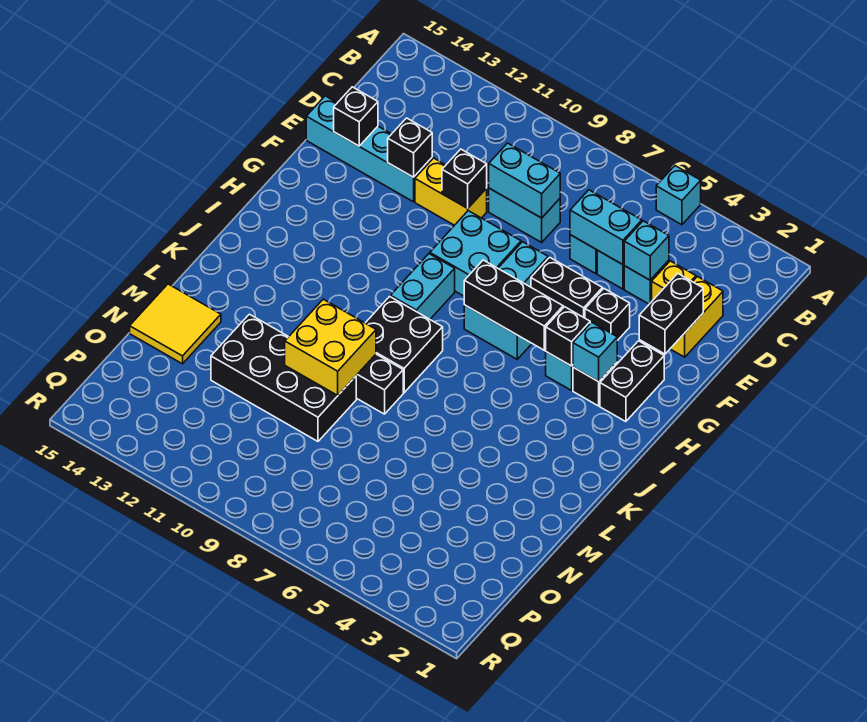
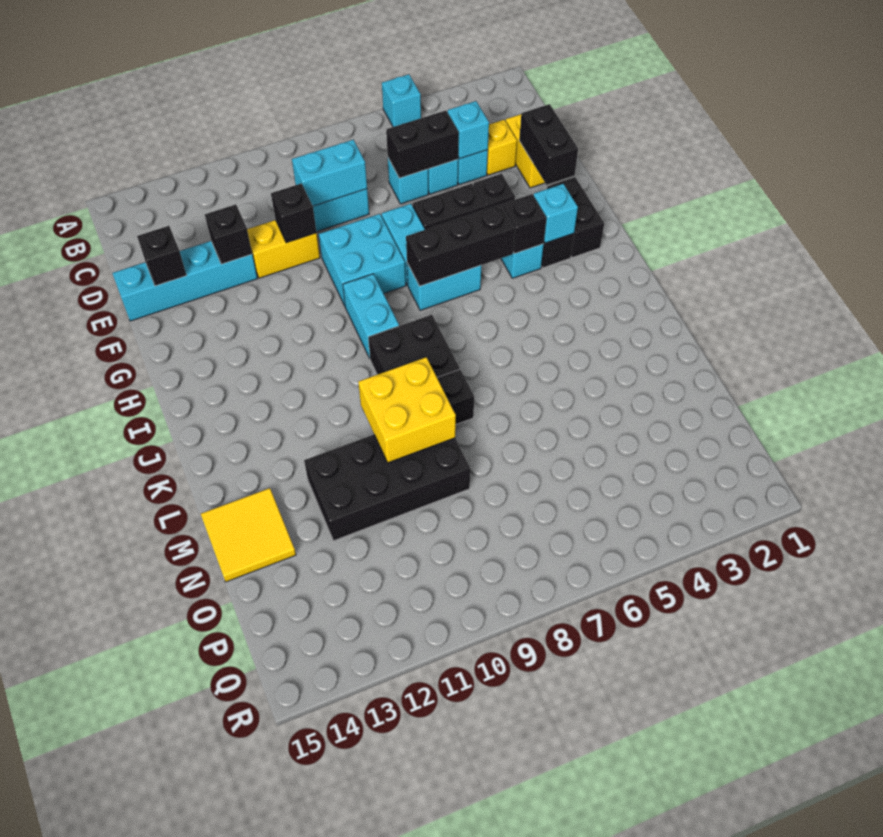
cyan 1x2 brick [570,190,642,265] -> black 1x2 brick [386,111,459,178]

